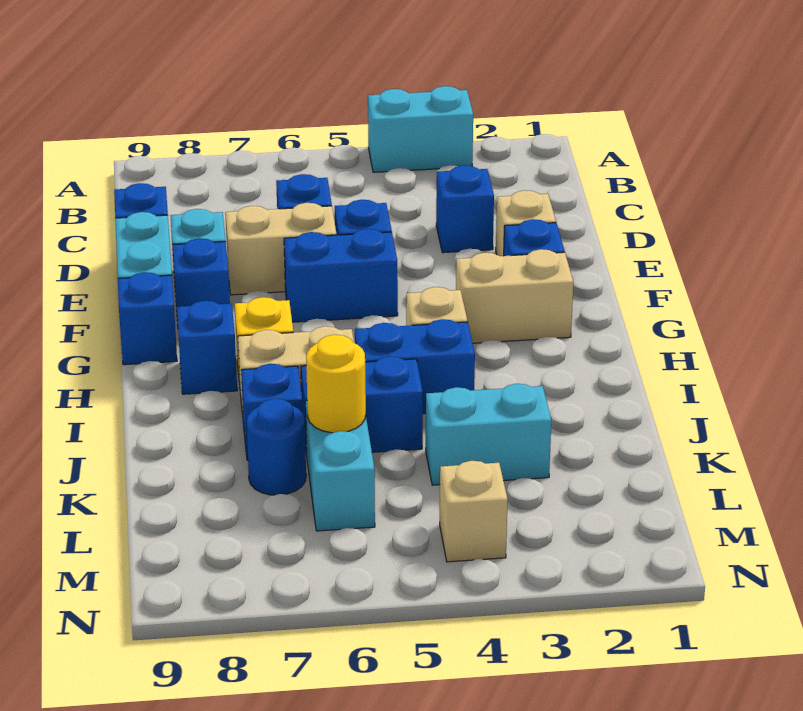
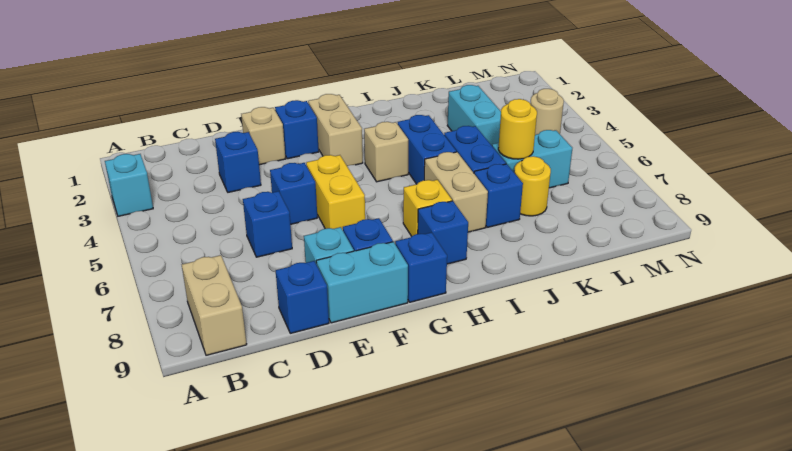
cyan 1x2 brick [368,86,473,172] -> cyan 1x1 brick [105,154,153,216]
tan 1x2 brick [225,203,337,295] -> tan 1x2 brick moved to [182,255,247,355]
blue 1x2 brick [284,229,398,322] -> yellow 1x2 brick [306,155,365,230]
blue 1x1 round brick [247,399,306,495] -> yellow 1x1 round brick [514,156,551,216]
tan 1x1 brick [440,461,508,562] -> tan 1x1 round brick [530,89,564,135]

